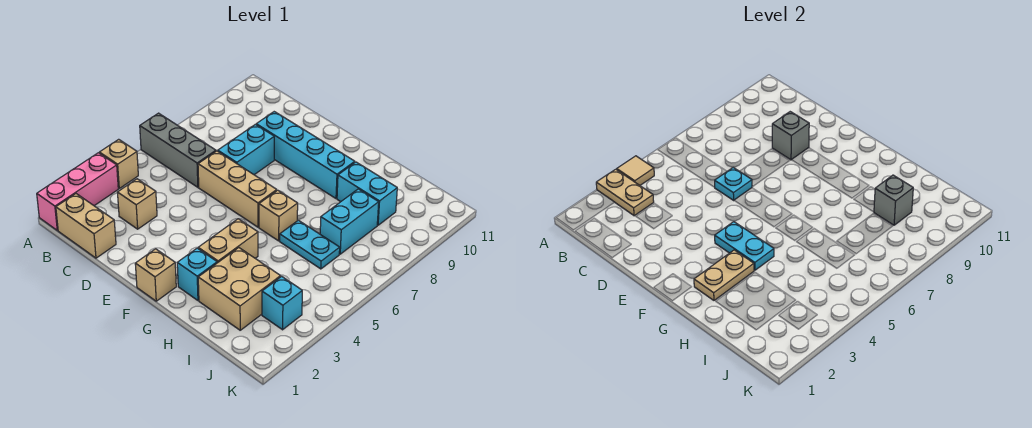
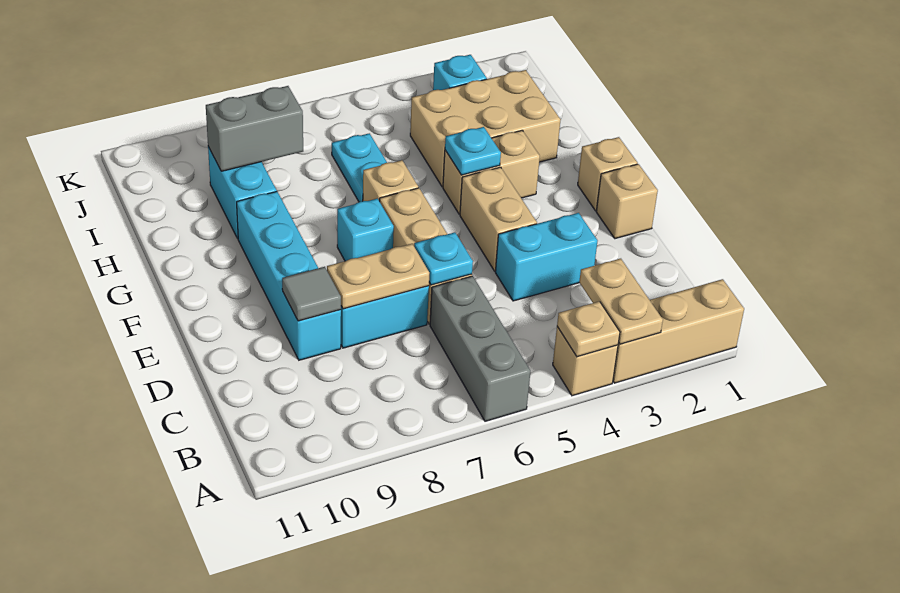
pink 1x3 brick [37,153,118,230] -> tan 1x3 brick [613,279,744,383]
tan 1x1 tile [617,156,654,185] -> tan 1x1 plate [557,301,620,357]
tan 1x2 brick [56,194,116,258] -> tan 1x2 brick moved to [460,167,537,271]
tan 1x1 brick [117,179,157,229] -> tan 1x1 brick moved to [596,164,658,239]
grey 1x1 brick [772,112,809,160] -> grey 1x1 tile [282,267,341,321]
cyan 1x2 plate [715,222,774,270] -> cyan 1x1 plate [445,127,501,175]
cyan 1x1 brick [177,248,217,300] -> cyan 1x1 brick moved to [337,199,394,261]
tan 1x2 plate [694,250,754,300] -> tan 1x2 plate moved to [327,244,429,309]
tan 2x2 brick [198,248,281,330] -> tan 2x3 brick [410,70,561,187]
cyan 1x2 brick [320,189,379,254] -> cyan 1x2 brick moved to [495,213,597,301]
grey 1x1 brick [874,175,913,225] -> grey 1x2 brick [206,86,303,171]

